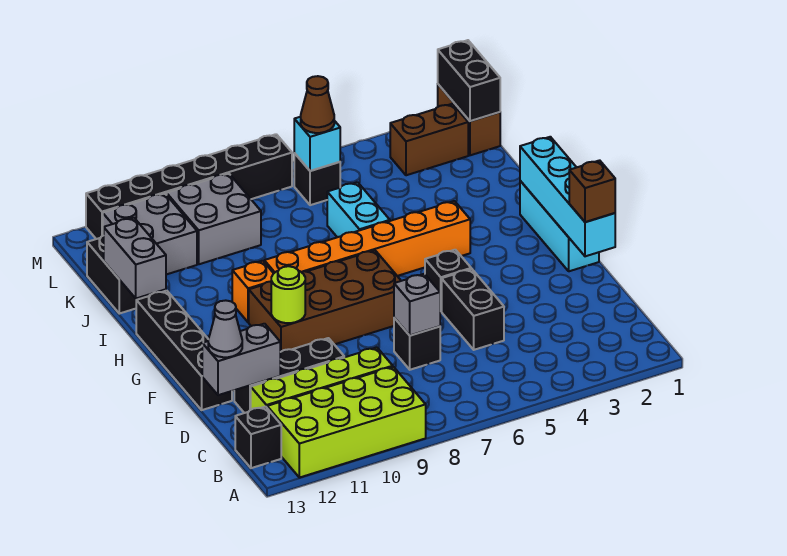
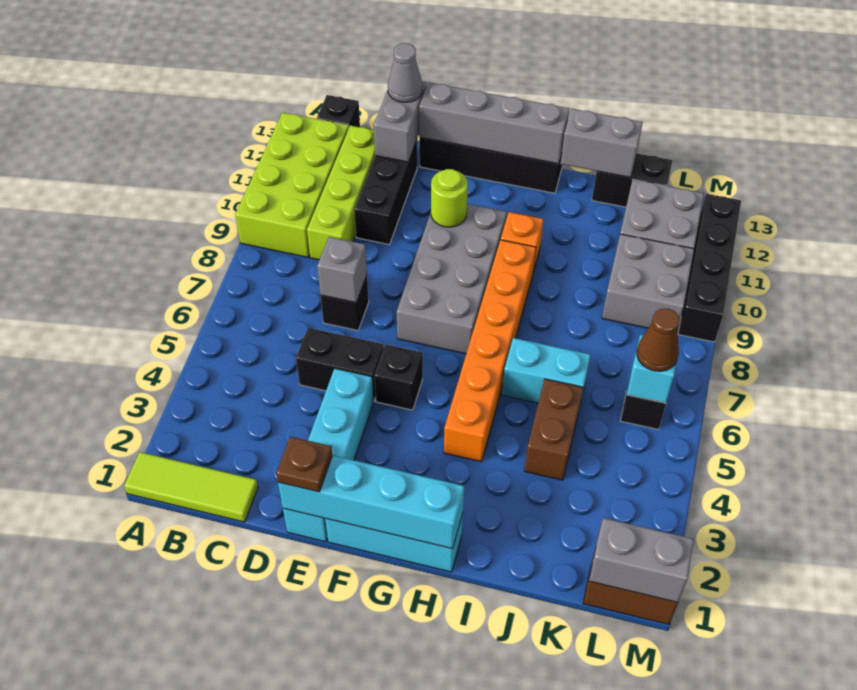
none -> lime 1x3 tile [124,452,258,522]
none -> cyan 1x4 brick [283,369,374,542]
brown 1x1 brick [569,160,615,222] -> brown 1x1 plate [276,437,332,492]
none -> grey 1x4 brick [419,82,569,164]
brown 2x4 brick [249,250,401,352] -> grey 2x4 brick [397,204,507,354]
black 1x2 brick [438,40,500,121] -> grey 1x2 brick [589,518,694,602]
brown 1x2 brick [390,104,468,175] -> brown 1x2 brick moved to [524,379,583,480]
black 1x6 brick [86,134,292,239] -> black 1x4 brick [678,194,741,342]

